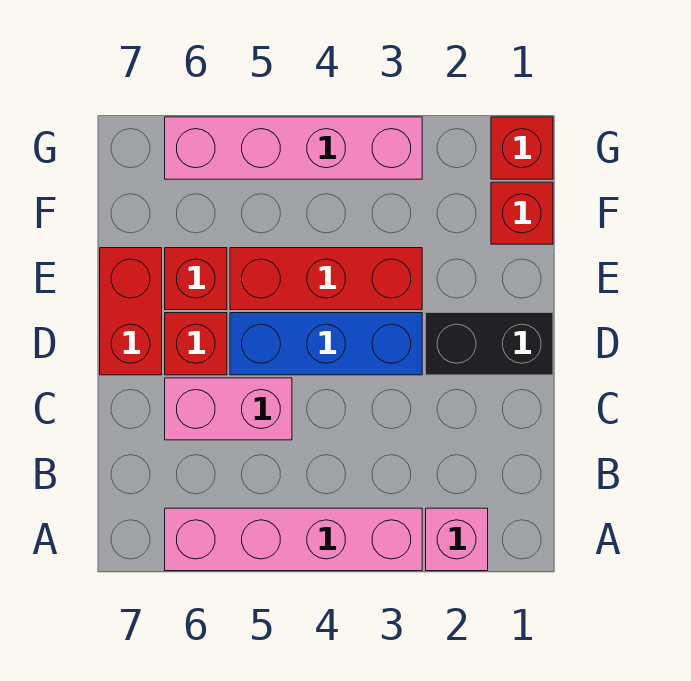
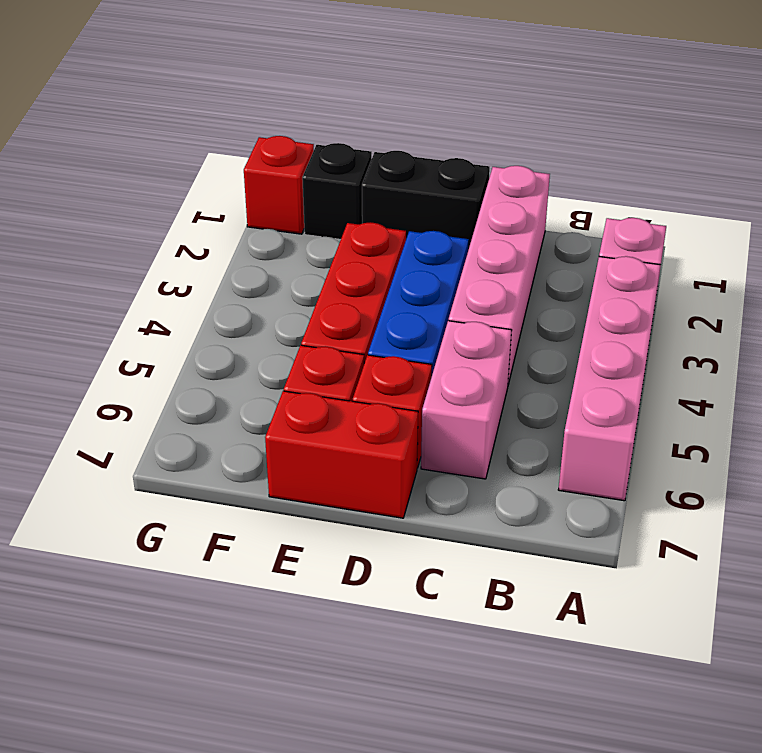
black 1x2 brick [426,313,553,375] -> black 1x2 brick turned to [362,151,490,250]
red 1x1 brick [491,182,553,244] -> black 1x1 brick [302,143,372,239]
pink 1x4 brick [165,117,422,179] -> pink 1x4 brick moved to [449,166,550,385]

